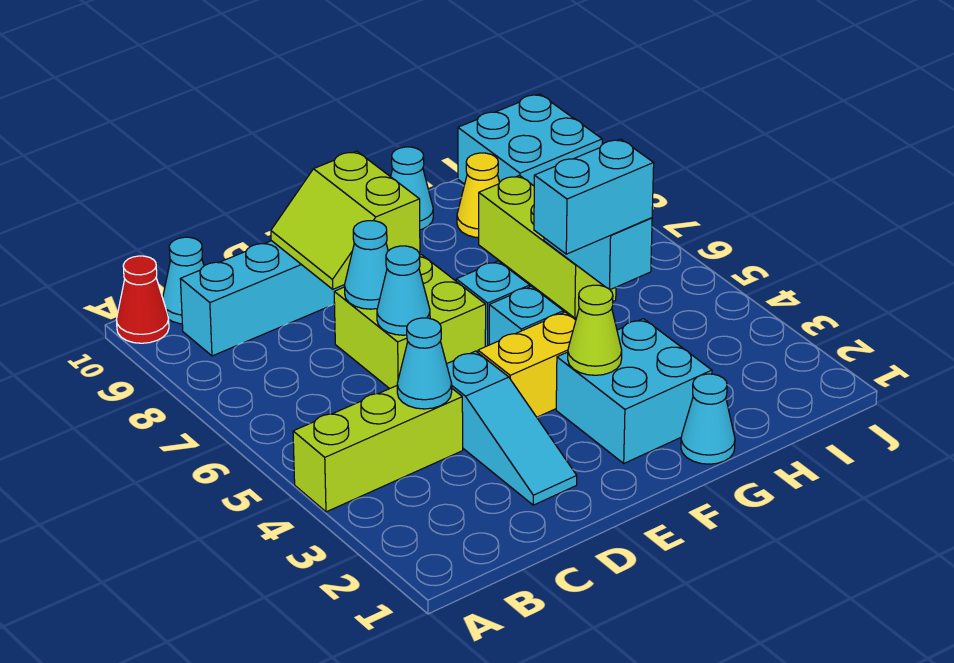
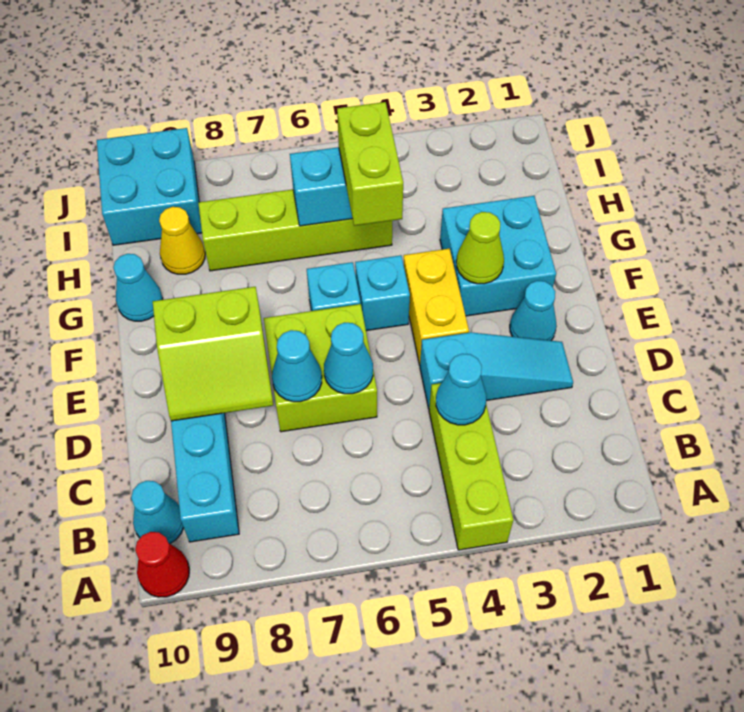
cyan 1x1 cone [681,374,735,464] -> cyan 1x1 cone moved to [510,281,557,341]
cyan 1x2 brick [534,139,654,254] -> lime 1x2 brick [337,102,403,226]
lime 1x3 brick [479,175,616,318] -> lime 1x4 brick [198,189,392,271]

